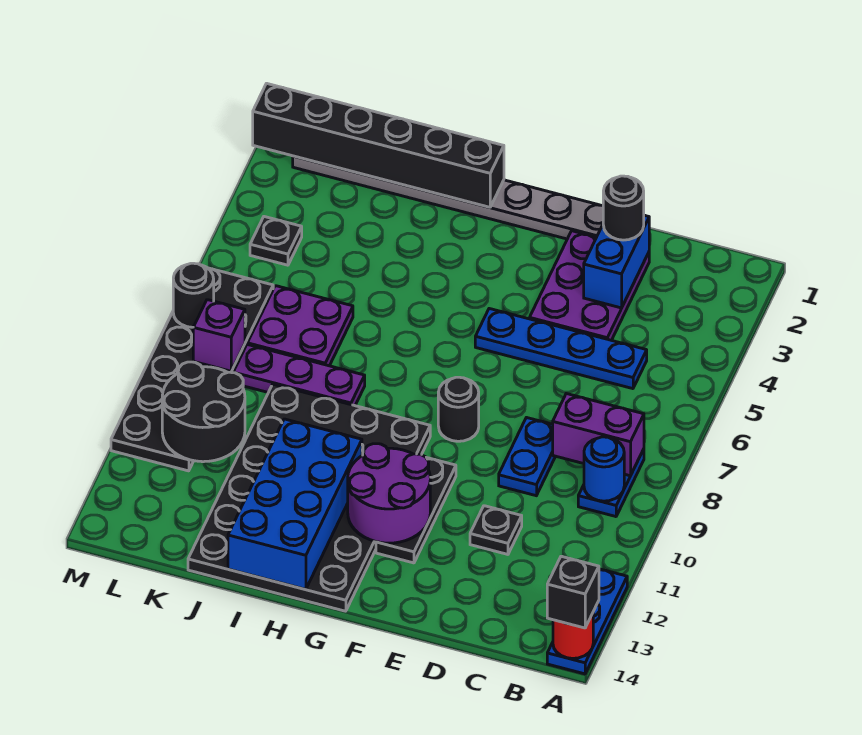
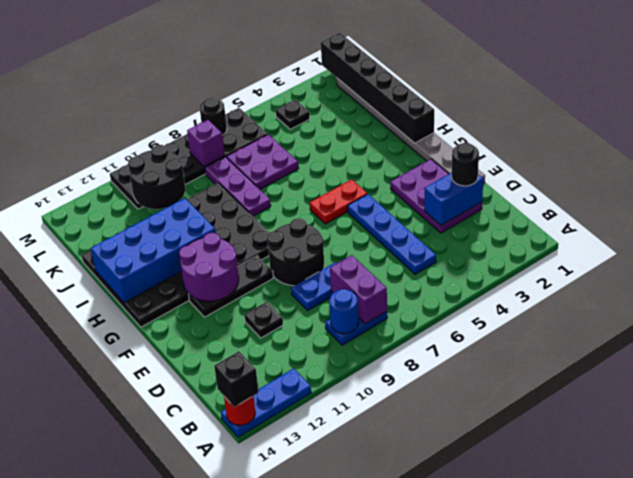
purple 2x3 plate [530,231,649,340] -> purple 2x3 plate turned to [390,159,482,233]
black 1x1 round brick [438,377,479,441] -> black 2x2 round brick [267,218,324,286]
none -> red 1x2 plate [310,179,367,224]

